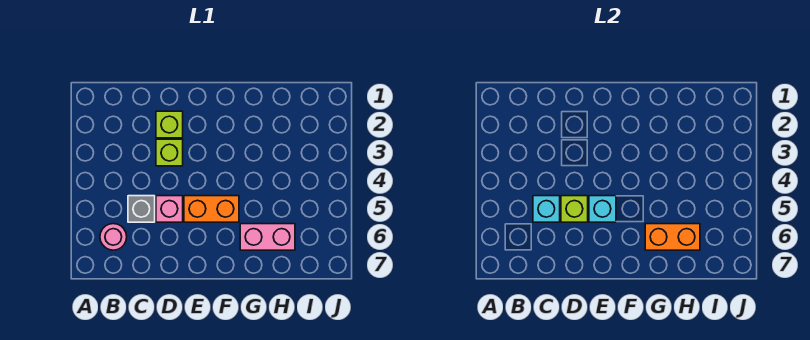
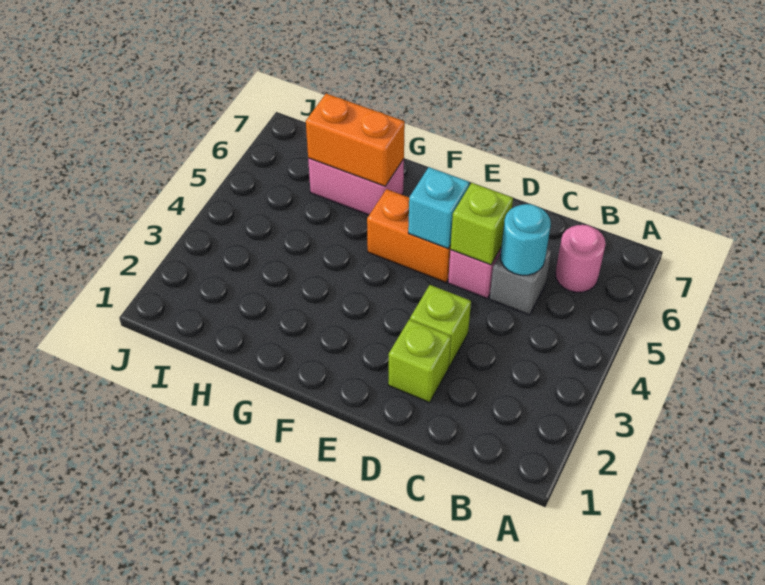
cyan 1x1 brick [533,196,560,222] -> cyan 1x1 round brick [500,204,551,275]

